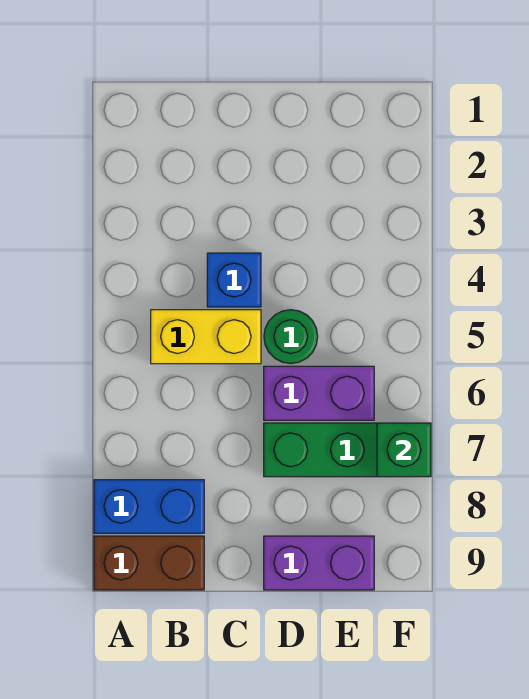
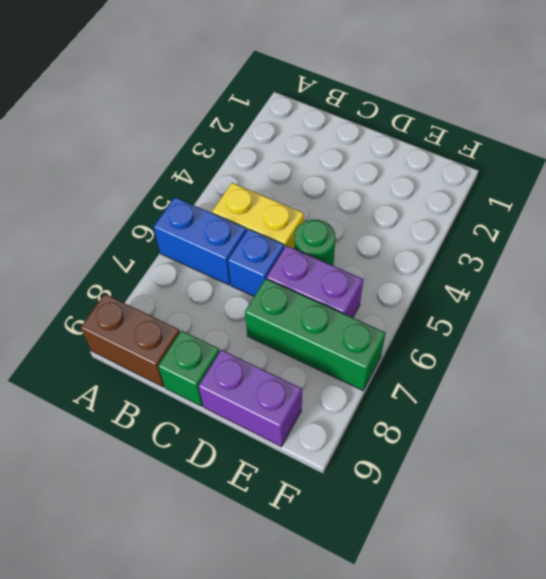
blue 1x2 brick [94,480,204,533] -> blue 1x2 brick moved to [154,197,247,285]
blue 1x1 brick [207,253,261,307] -> blue 1x1 brick moved to [228,229,284,296]
green 1x1 brick [377,423,431,477] -> green 1x1 brick moved to [158,331,220,406]

